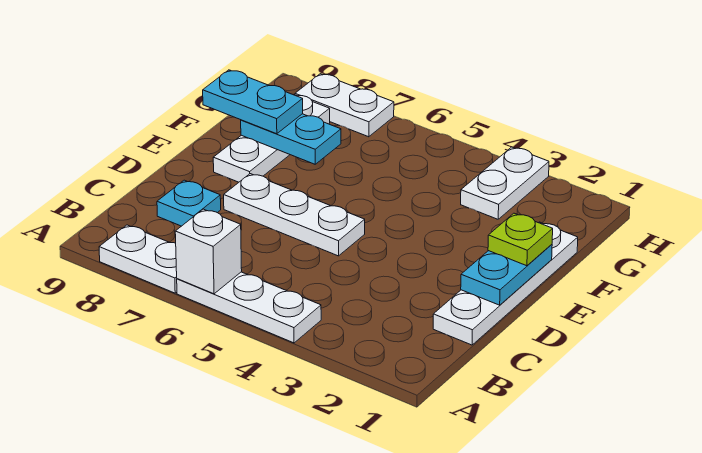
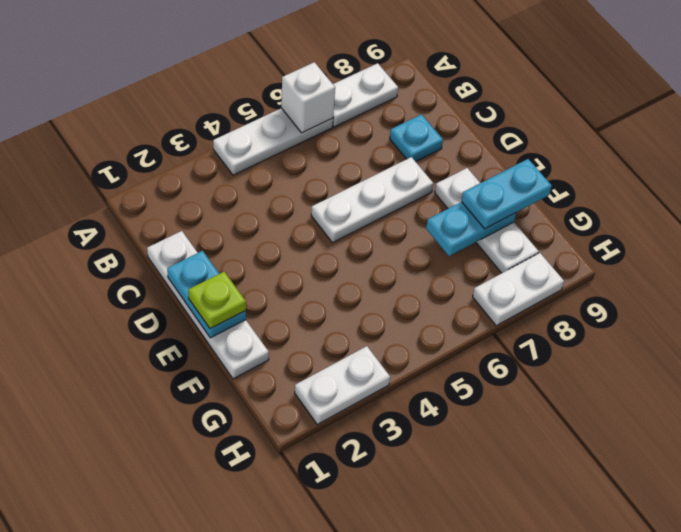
white 1x2 plate [461,147,549,219] -> white 1x2 plate turned to [295,346,390,424]

